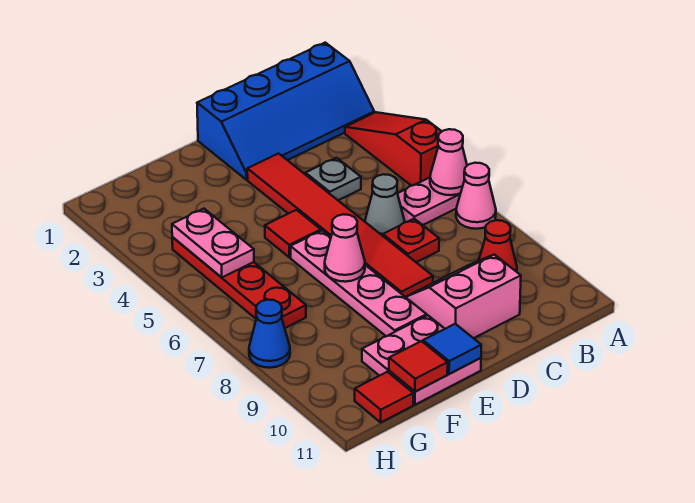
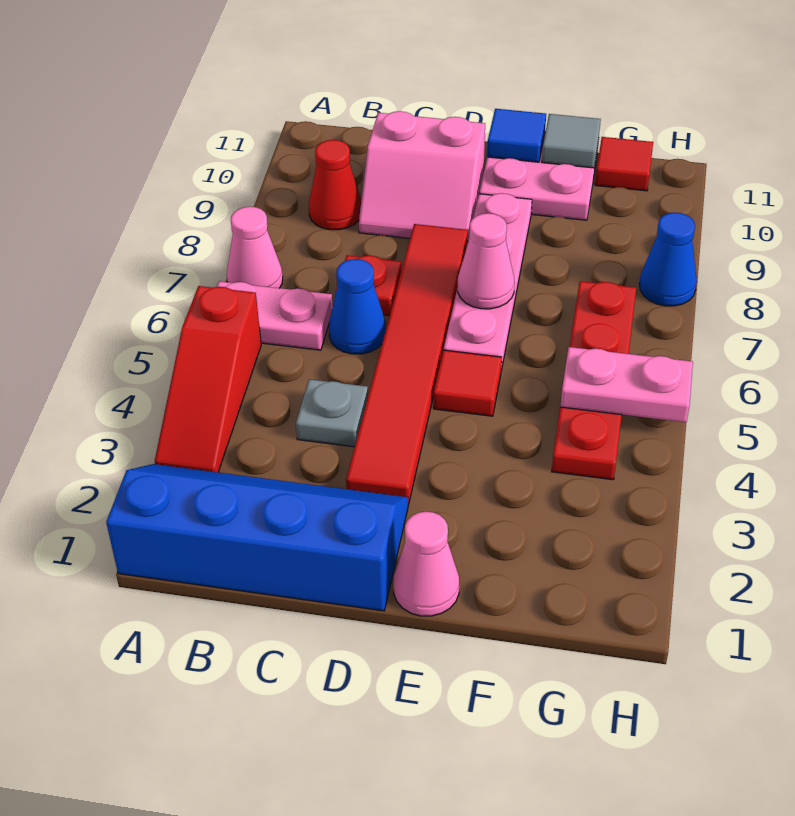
pink 1x1 cone [430,129,467,195] -> pink 1x1 cone moved to [393,512,459,616]
grey 1x1 cone [365,174,405,236] -> blue 1x1 cone [329,259,386,354]
red 1x1 tile [389,341,448,392] -> grey 1x1 tile [542,114,601,168]
pink 1x2 plate [172,209,254,277] -> pink 1x2 plate turned to [560,347,693,422]

